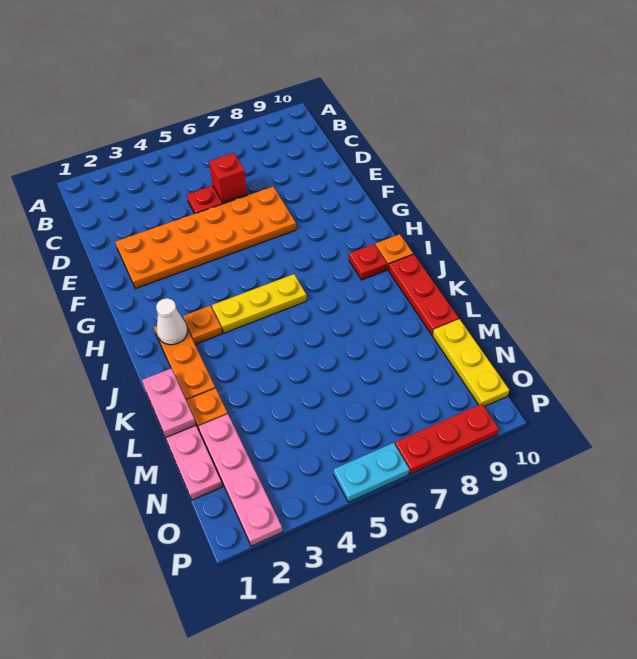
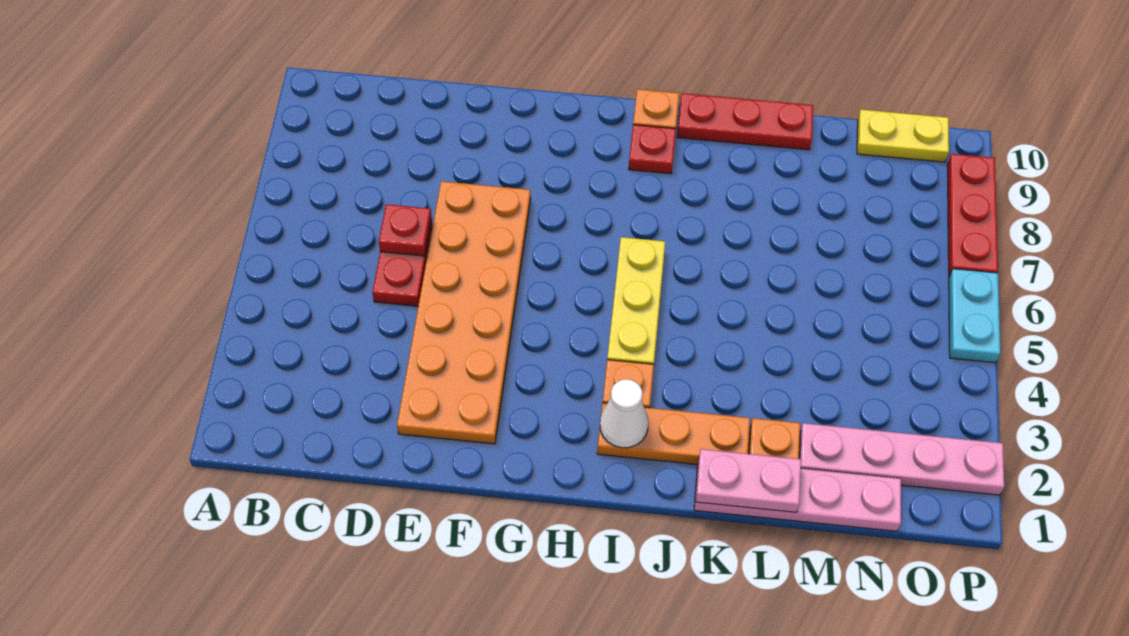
red 1x1 brick [209,153,247,203] -> red 1x1 plate [379,204,432,256]
yellow 1x3 plate [433,319,509,407] -> yellow 1x2 plate [857,110,949,162]

